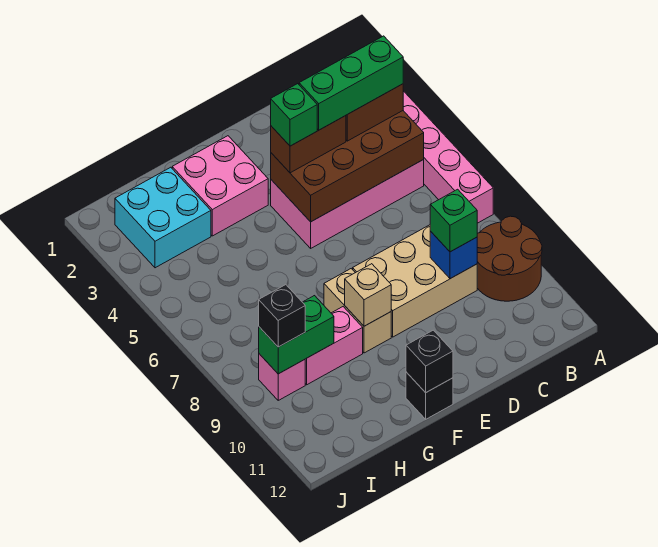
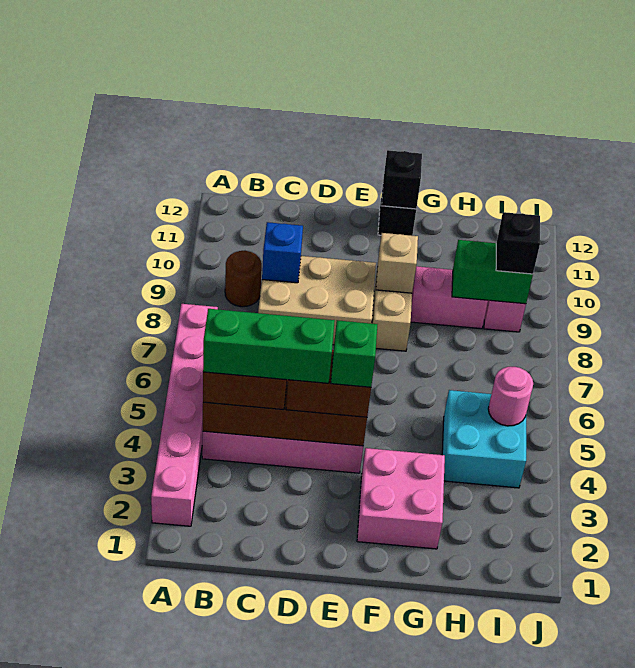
brown 2x2 round brick [477,216,542,301] -> brown 1x1 round brick [225,251,262,307]
green 1x1 brick [430,189,477,252] -> none
cyan 2x2 brick [115,167,211,268] -> cyan 2x2 brick moved to [442,390,526,488]
none -> pink 1x1 round brick [488,367,533,426]

